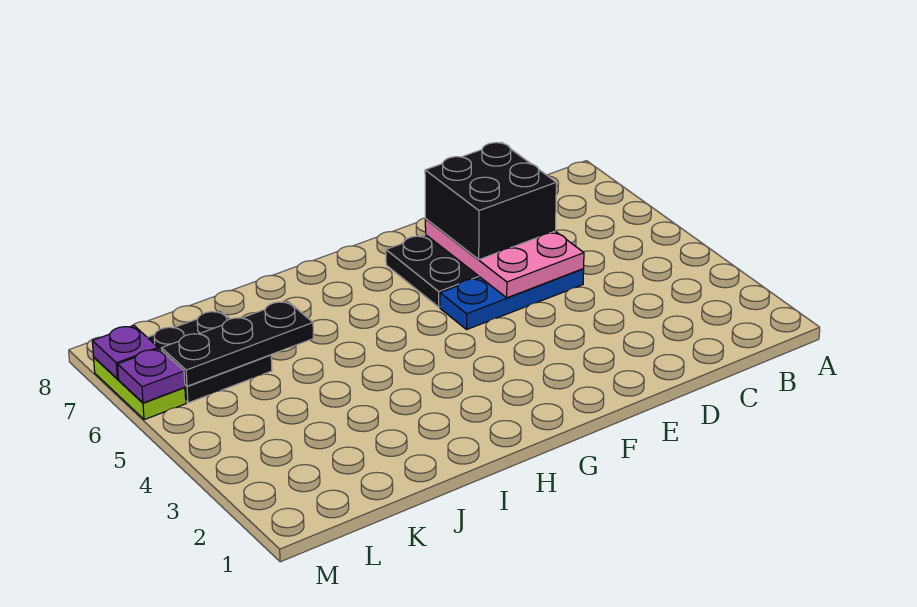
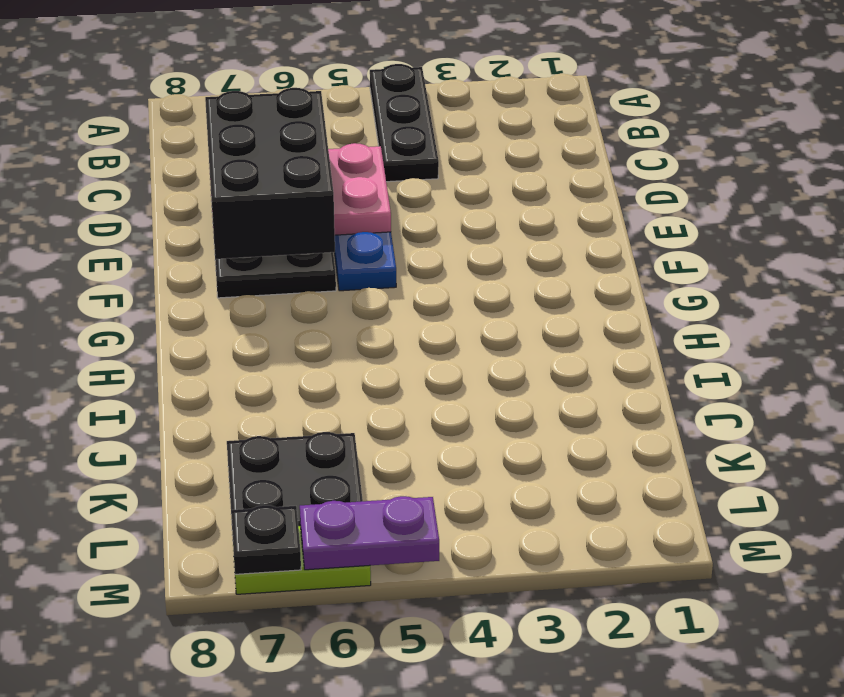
black 2x2 brick [425,143,556,260] -> black 2x3 brick [205,88,335,259]
black 1x3 plate [162,301,313,386] -> black 1x3 plate moved to [370,64,439,182]
purple 1x1 plate [118,349,185,403] -> purple 1x2 plate [300,496,439,570]
purple 1x1 plate [92,325,158,379] -> black 1x1 plate [231,505,301,574]

